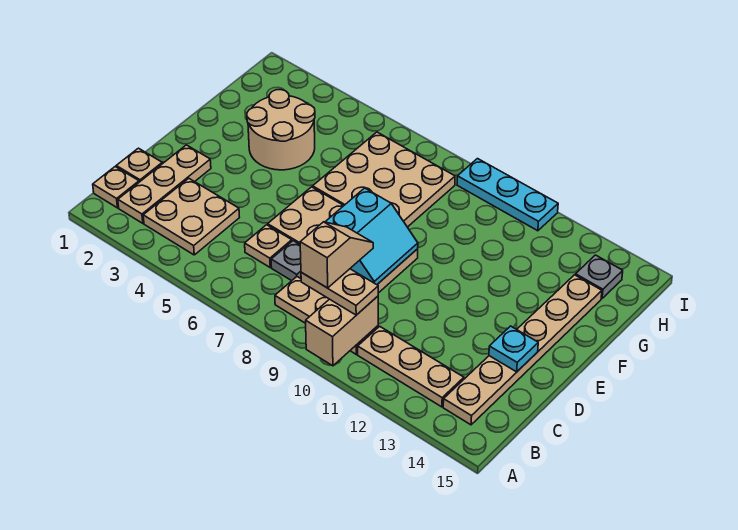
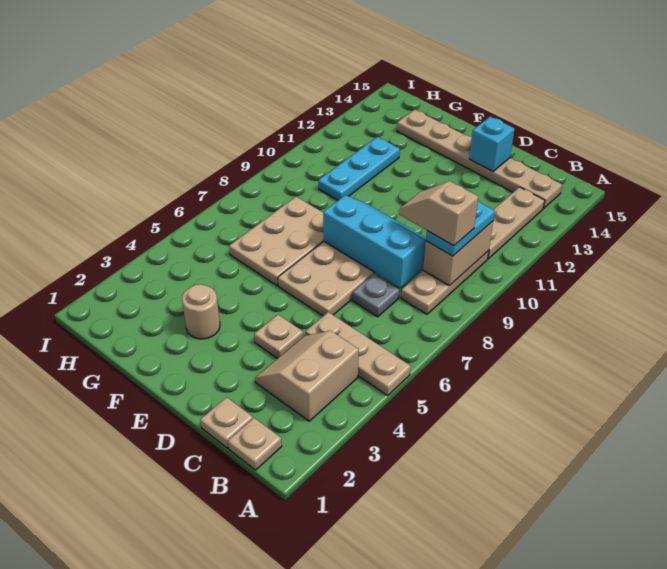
tan 1x2 brick [306,296,378,366] -> tan 1x2 brick turned to [423,221,493,286]
tan 1x3 plate [118,145,211,223] -> tan 1x3 plate moved to [305,312,411,396]
tan 2x2 plate [143,178,239,255] -> tan 2x2 slope [255,331,359,421]
tan 1x2 plate [301,269,378,315] -> cyan 1x2 plate [426,201,495,256]
tan 1x1 plate [245,225,292,267] -> tan 1x1 plate moved to [254,315,303,359]
cyan 2x2 slope [325,188,418,285] -> cyan 2x3 slope [323,195,426,288]
cyan 1x1 plate [489,326,538,372] -> cyan 1x1 brick [469,116,515,172]
tan 2x2 round brick [247,90,315,170] -> tan 1x1 round brick [182,284,220,339]
tan 3x3 plate [313,132,455,227] -> tan 2x3 plate [229,197,324,285]
grey 1x1 plate [575,255,623,299] -> none
cyan 1x3 plate [457,159,558,231] -> cyan 1x3 plate moved to [318,137,400,200]

